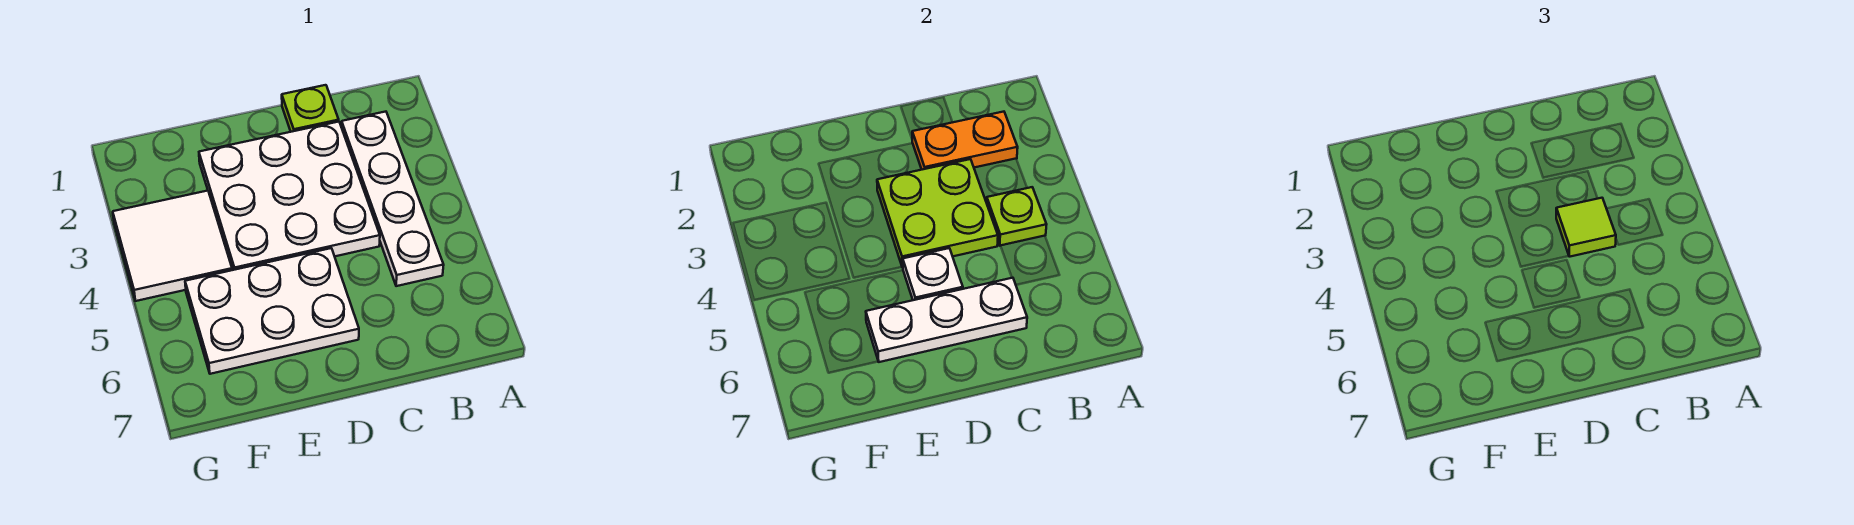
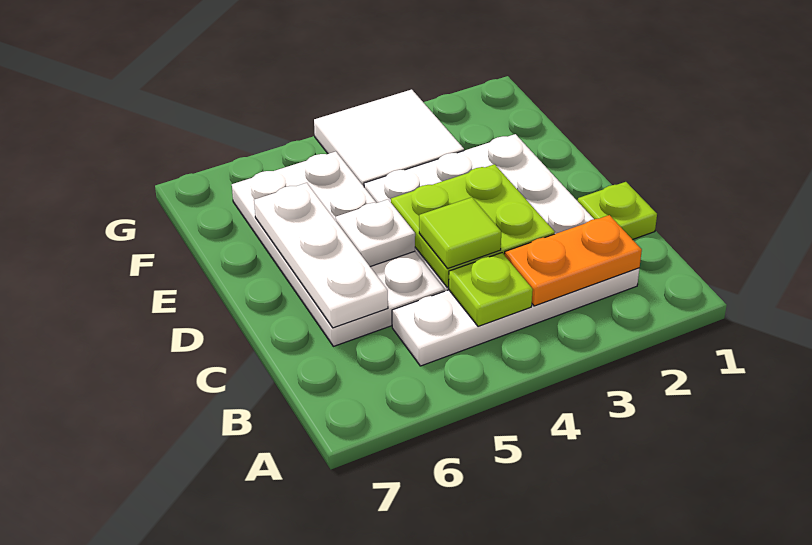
orange 1x2 plate [912,112,1018,170] -> orange 1x2 plate turned to [505,215,642,306]
white 2x3 plate [185,248,359,374] -> white 2x4 plate [232,151,444,346]

